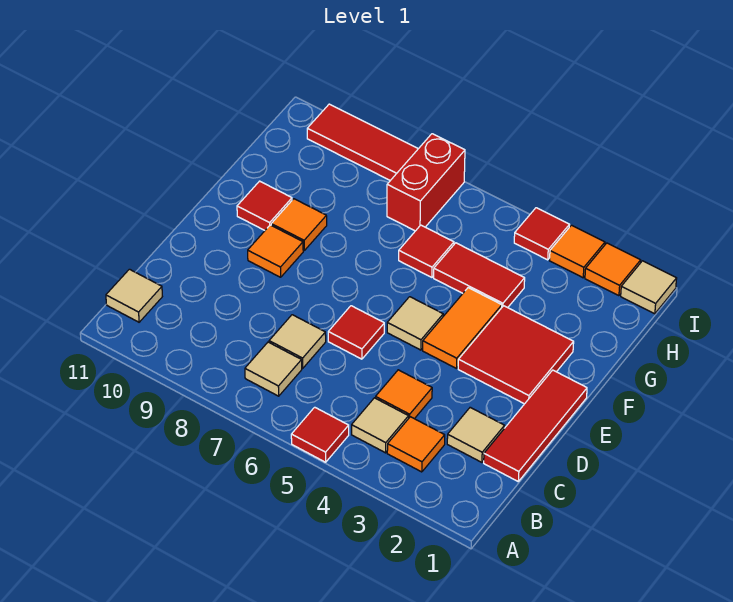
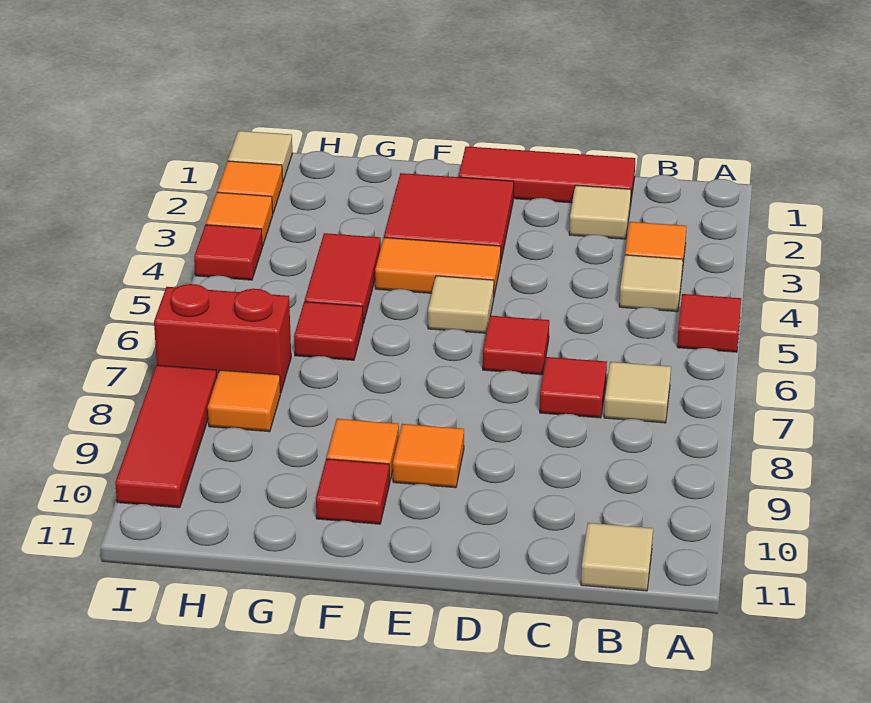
orange 1x1 tile [376,370,432,419] -> orange 1x1 tile moved to [208,370,281,432]
tan 1x1 tile [269,315,326,368] -> red 1x1 tile [540,357,607,418]

